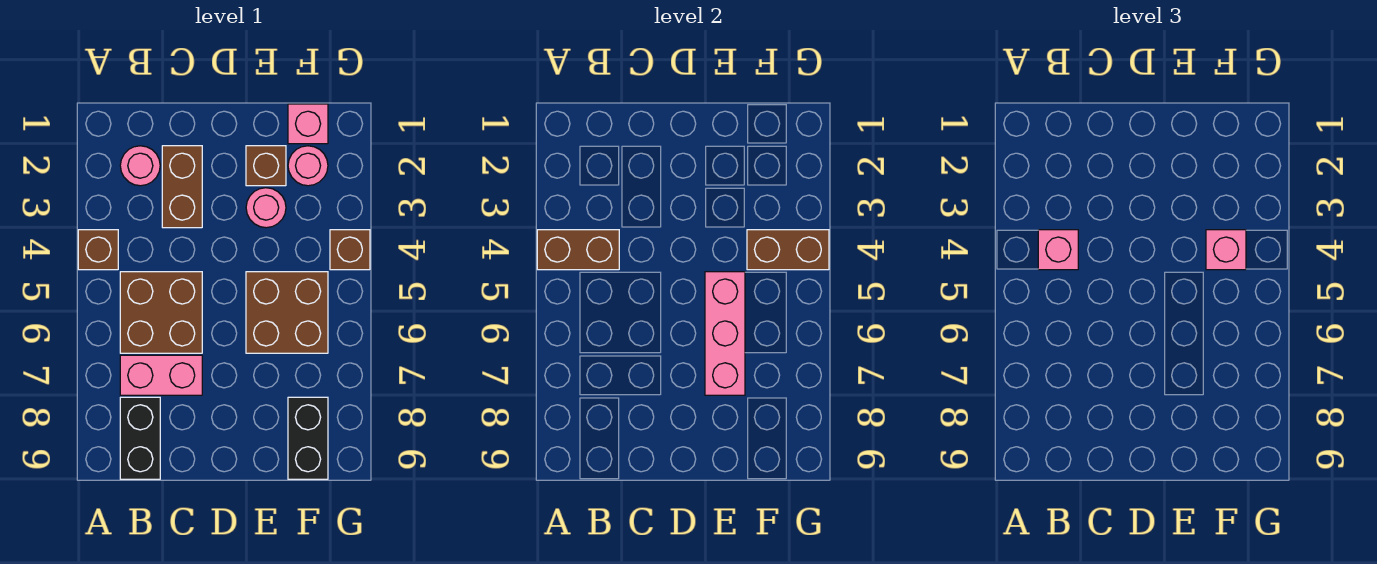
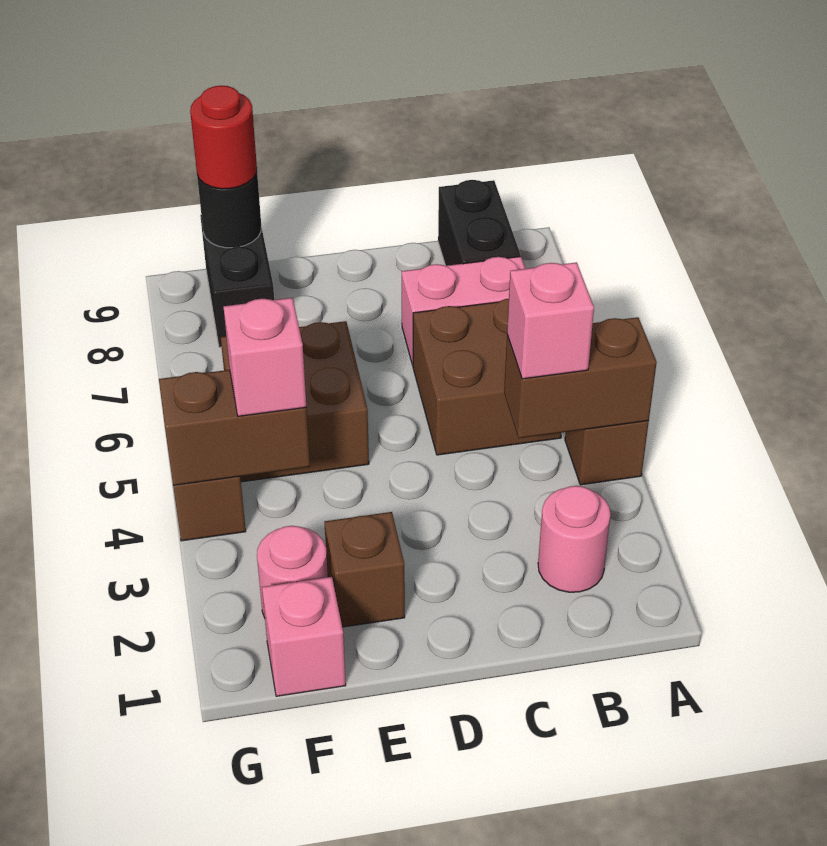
brown 1x2 brick [162,146,202,228] -> none
pink 1x1 round brick [246,188,286,228] -> none
pink 1x3 brick [705,272,745,395] -> none
none -> black 1x1 round brick [197,173,261,248]
none -> red 1x1 round brick [190,86,257,189]

